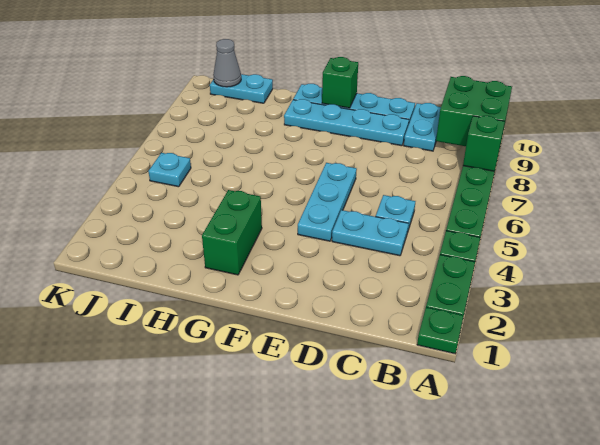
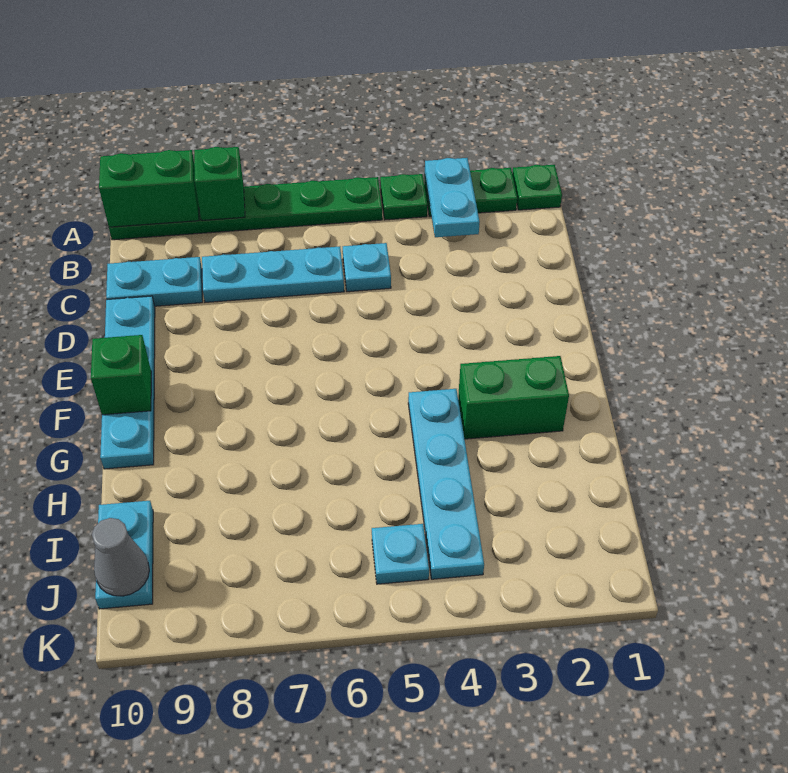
green 2x2 brick [436,76,512,146] -> green 1x2 brick [99,150,199,227]
cyan 1x2 plate [332,210,409,256] -> cyan 1x2 plate moved to [425,158,480,237]
cyan 1x4 plate [284,99,409,146] -> cyan 1x4 plate moved to [408,389,484,579]
cyan 1x3 plate [298,163,357,241] -> cyan 1x3 plate moved to [202,247,344,302]

